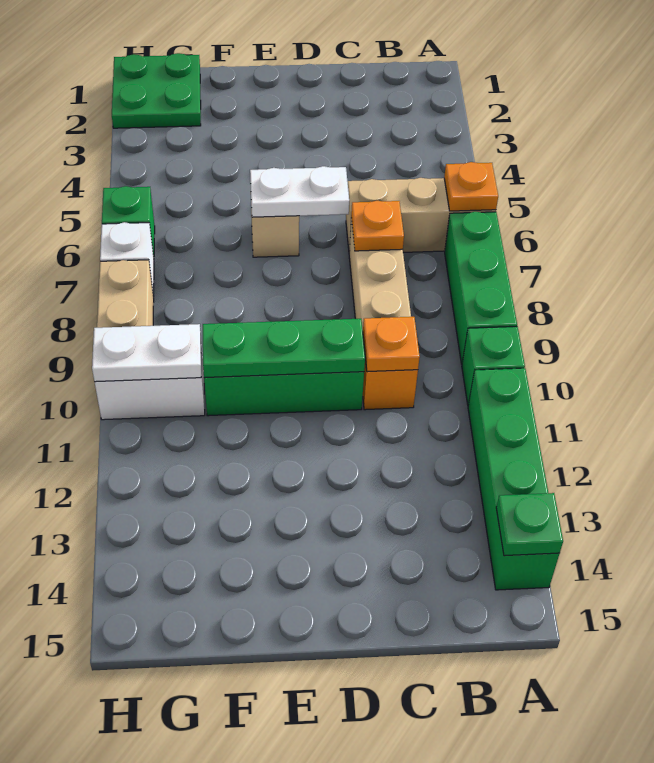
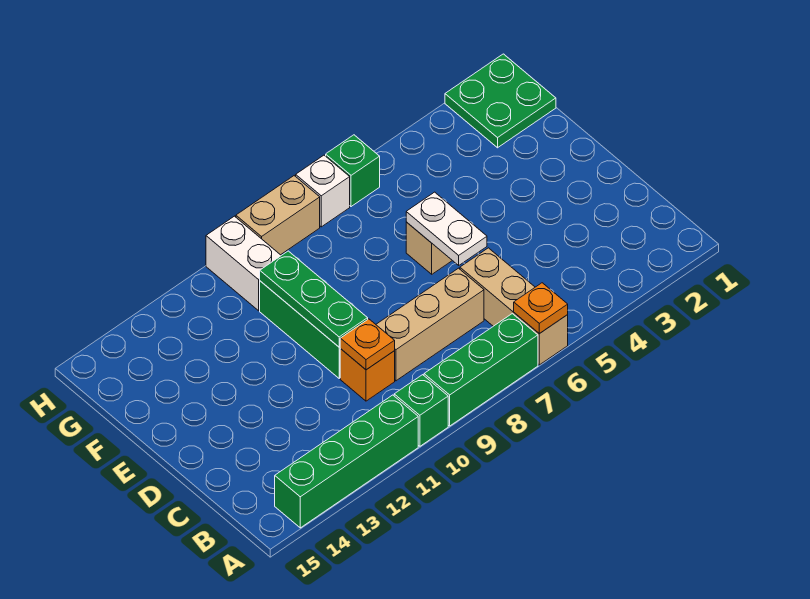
green 1x1 plate [496,493,563,556] -> none
orange 1x1 plate [351,201,404,251] -> none
white 1x2 plate [92,324,201,382] -> none

